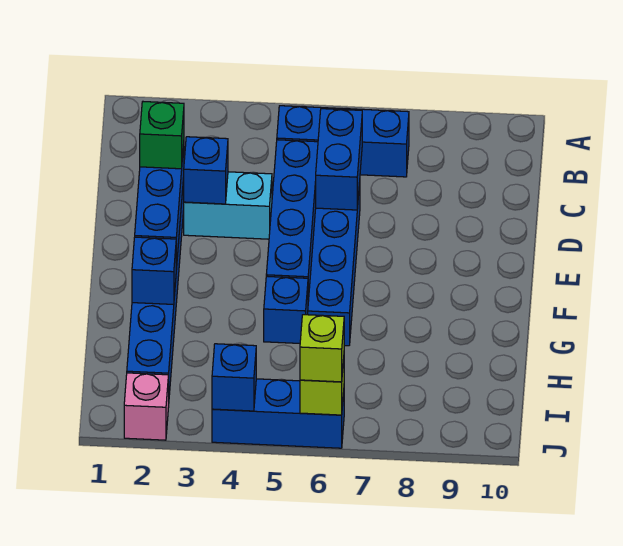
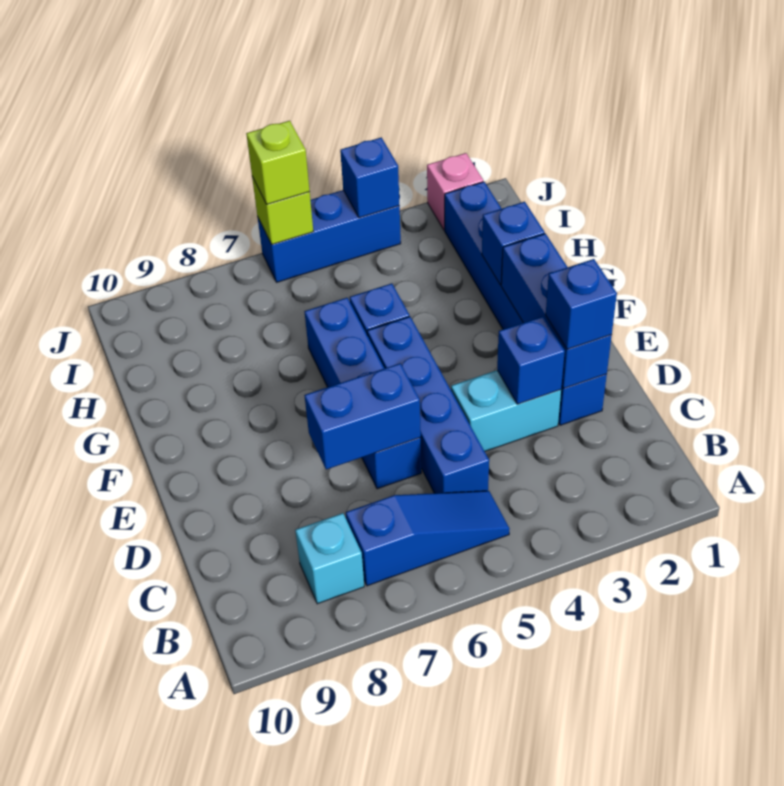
blue 1x3 brick [277,106,409,177] -> blue 1x3 slope [346,491,510,586]
none -> cyan 1x1 brick [295,513,364,604]
blue 1x2 brick [316,109,362,210] -> blue 1x2 brick turned to [305,363,421,469]
green 1x1 brick [140,102,184,169] -> blue 1x1 brick [546,259,617,349]

